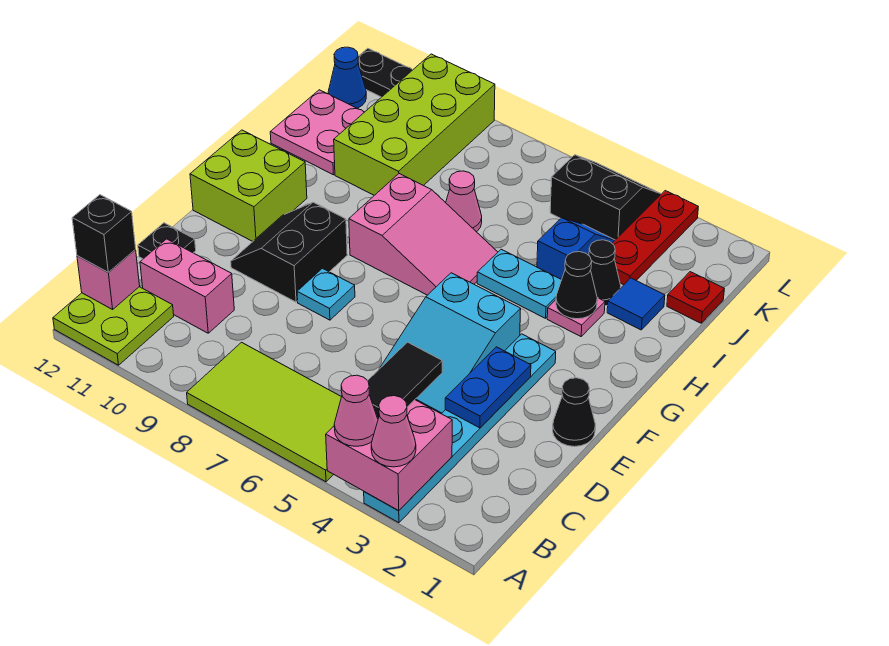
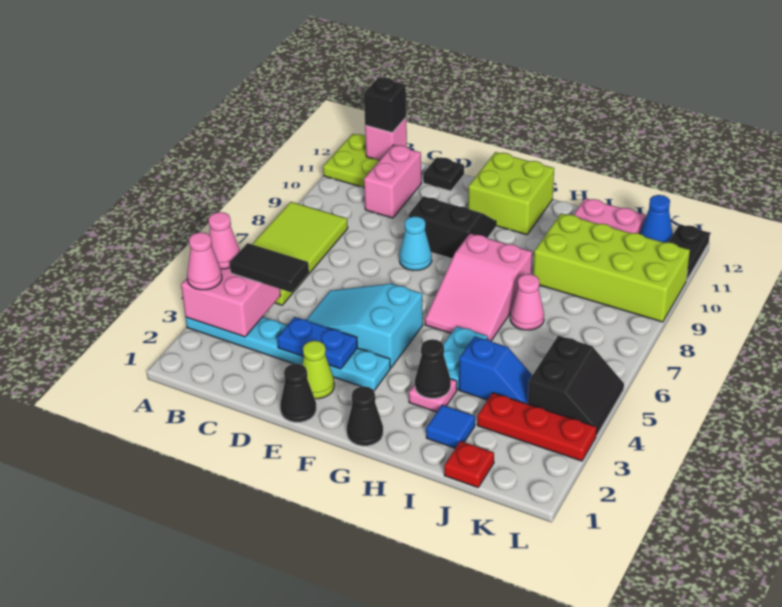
none -> lime 1x1 cone [302,341,334,399]
cyan 1x1 plate [297,269,355,320] -> cyan 1x1 cone [399,216,432,271]
black 1x1 cone [589,240,621,306] -> black 1x1 cone moved to [347,386,383,446]

